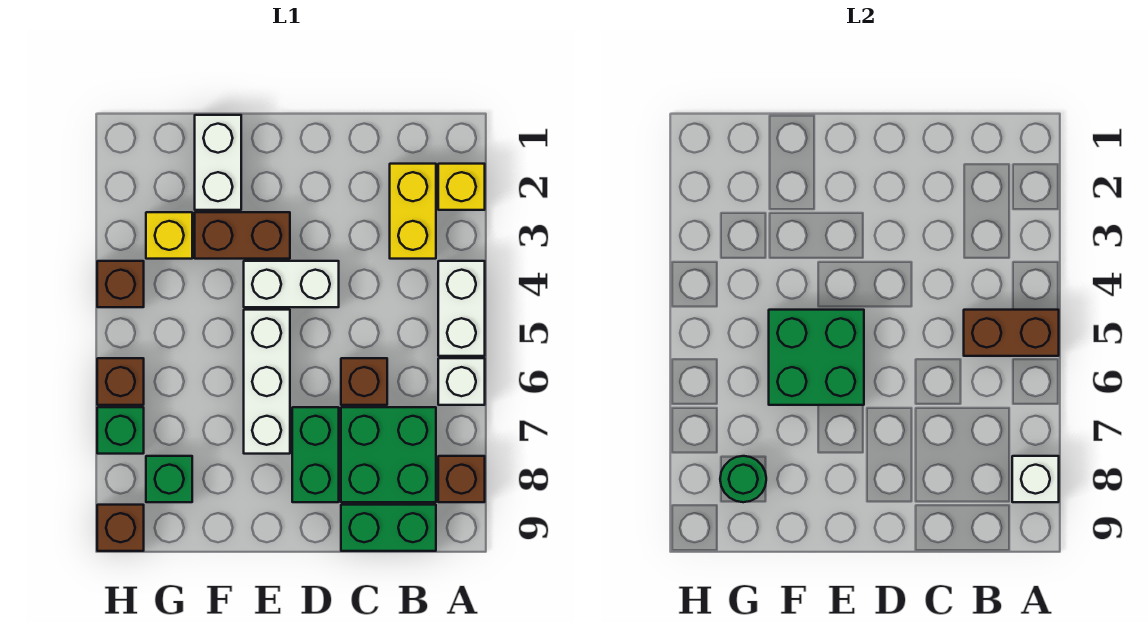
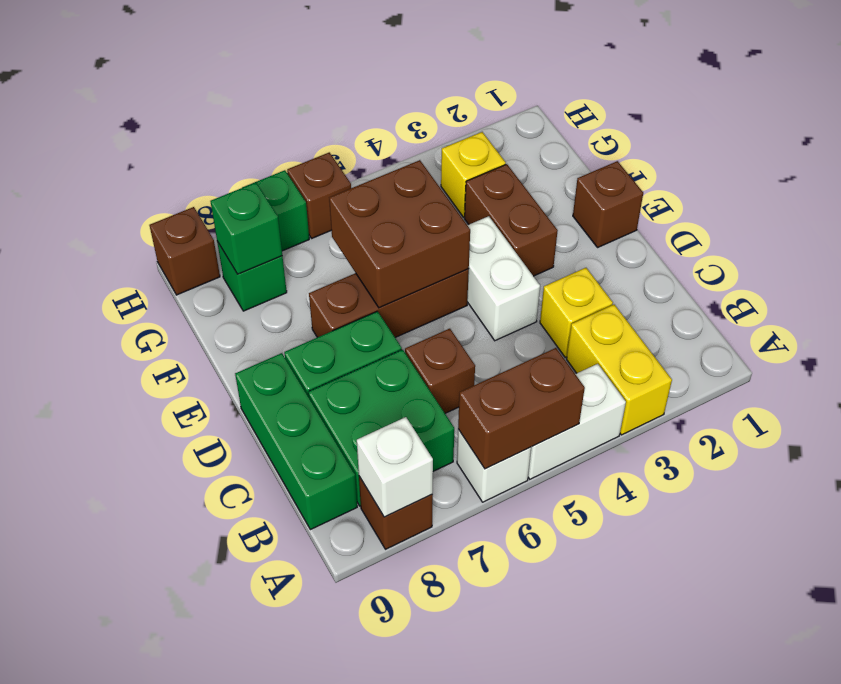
yellow 1x1 brick [438,164,485,210] -> yellow 1x1 brick moved to [540,268,613,358]
brown 1x2 brick [964,310,1059,356] -> brown 1x2 brick turned to [458,348,585,469]
yellow 1x2 brick [390,164,436,259] -> yellow 1x2 brick turned to [567,305,672,435]
green 1x2 brick [341,505,436,551] -> green 1x3 brick [235,353,357,530]
white 1x3 brick [244,310,290,454] -> brown 1x3 brick [309,269,469,338]
green 2x2 brick [769,310,864,405] -> brown 2x2 brick [329,160,470,308]
white 1x2 brick [195,115,241,210] -> none
green 1x1 round brick [720,456,766,502] -> green 1x1 brick [211,183,282,274]
brown 1x1 brick [97,261,144,307] -> brown 1x1 brick moved to [573,161,643,247]

